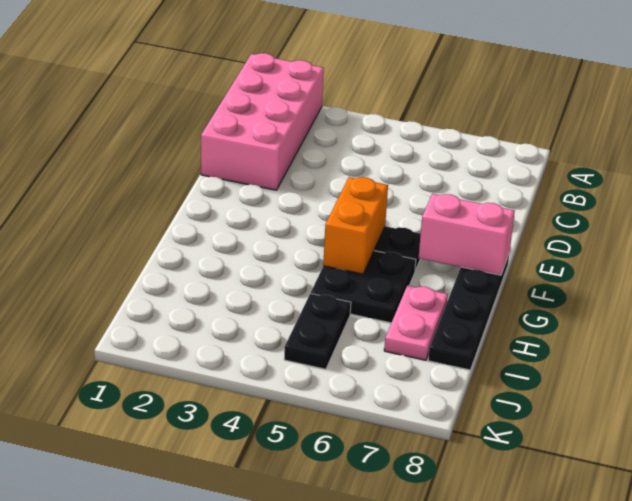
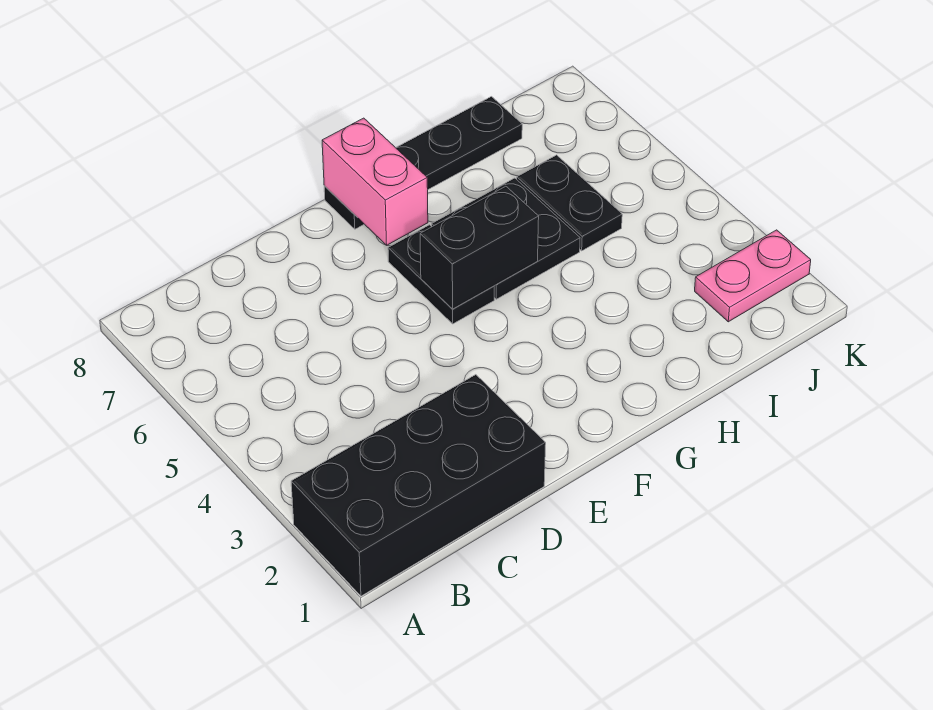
pink 2x4 brick [201,53,324,190] -> black 2x4 brick [291,375,546,596]
orange 1x2 brick [323,177,388,274] -> black 1x2 brick [420,186,539,309]
pink 1x2 plate [384,285,448,360] -> pink 1x2 plate moved to [695,230,811,322]
black 1x2 plate [284,293,351,369] -> black 1x2 plate turned to [517,155,622,251]

